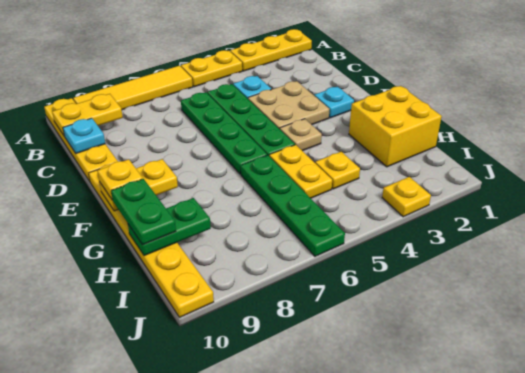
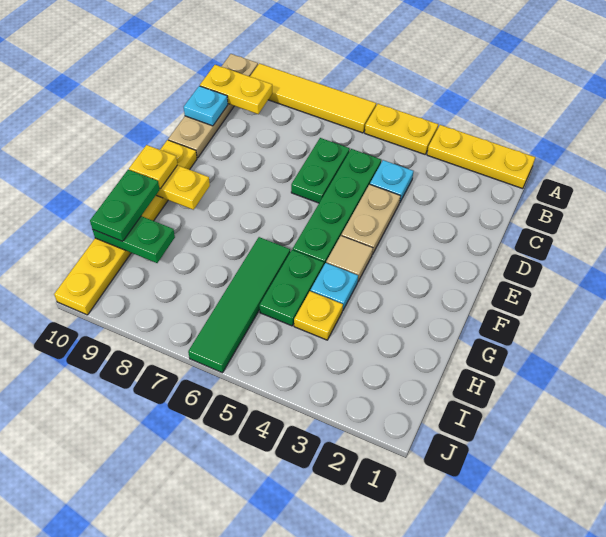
yellow 1x4 plate [44,98,118,181] -> tan 1x4 plate [168,54,258,158]
green 1x4 plate [181,92,267,174] -> green 1x2 plate [291,138,350,203]
tan 2x2 plate [248,81,329,129] -> tan 1x2 plate [341,184,400,255]
cyan 1x1 plate [314,87,354,118] -> cyan 1x1 plate moved to [311,263,358,310]
tan 1x1 plate [280,119,322,151] -> tan 1x1 tile [326,236,373,281]
yellow 2x2 brick [349,86,442,167] -> none
yellow 1x2 plate [269,145,332,198] -> green 1x2 plate [259,250,324,326]
green 1x4 plate [241,155,345,256] -> green 1x4 tile [188,237,290,373]
yellow 1x1 plate [382,177,431,217] -> none

